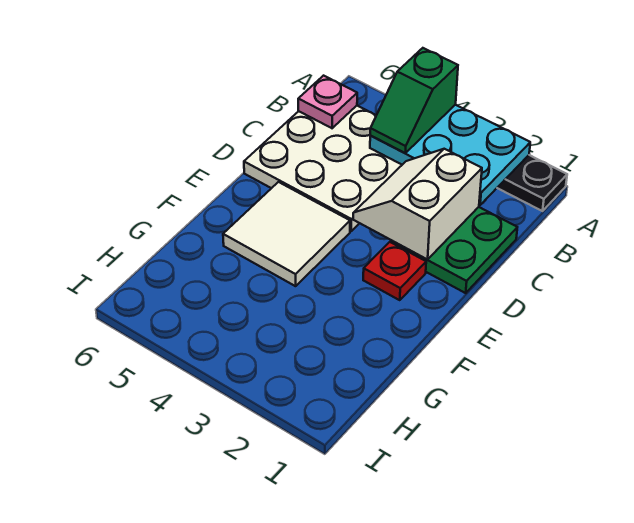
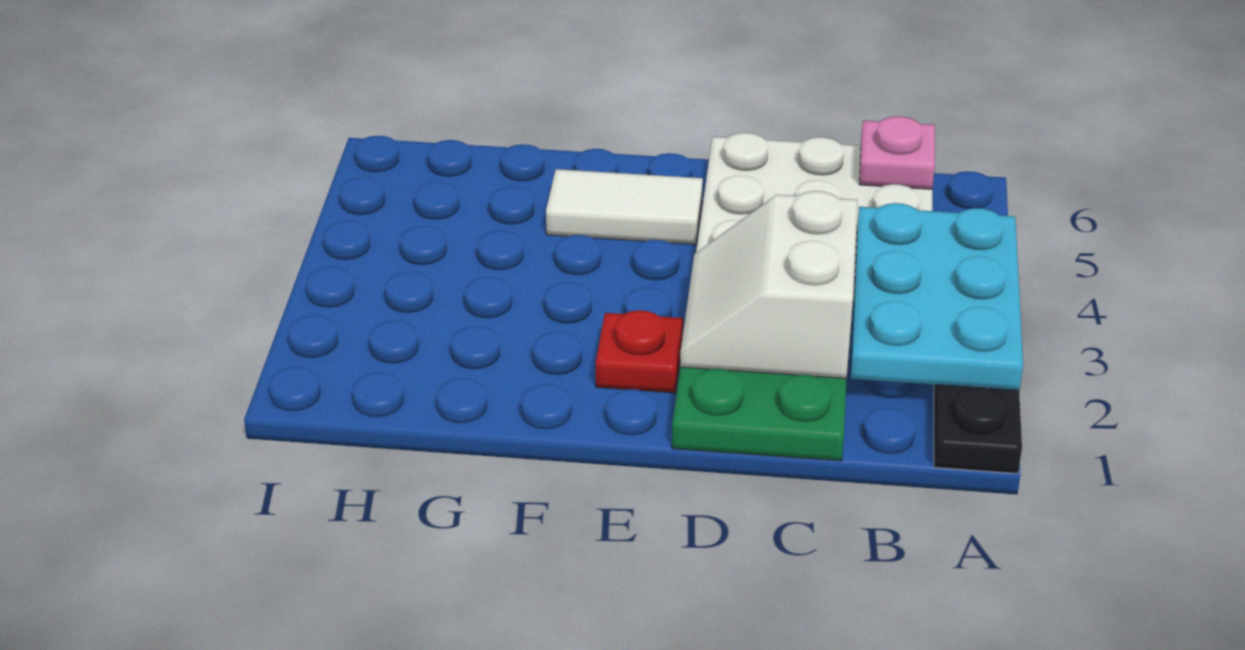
green 1x2 slope [370,48,458,153] -> none
white 2x2 slope [353,149,482,259] -> white 2x2 slope turned to [680,191,857,379]
white 2x2 tile [223,182,350,286] -> white 1x2 tile [546,169,703,245]

